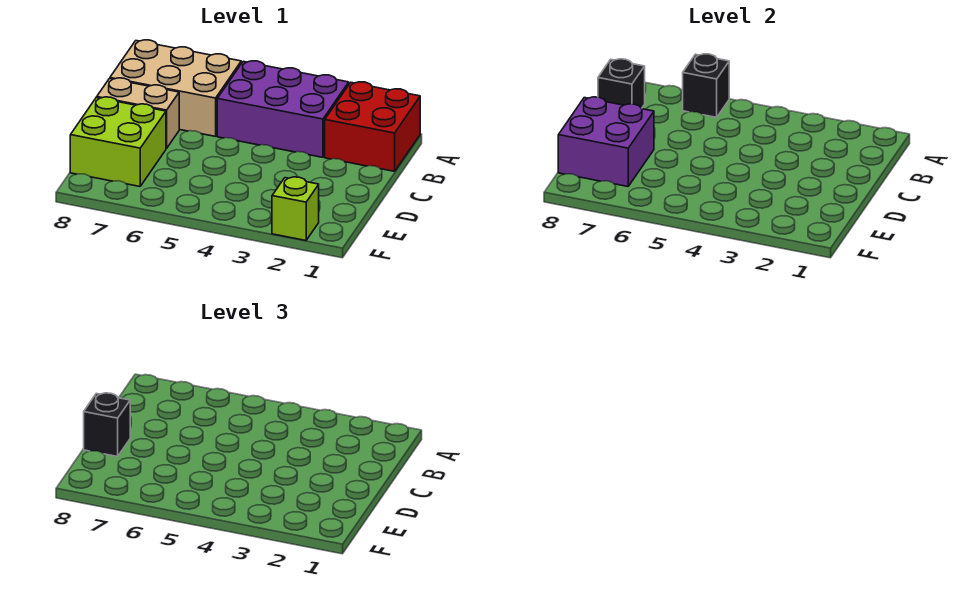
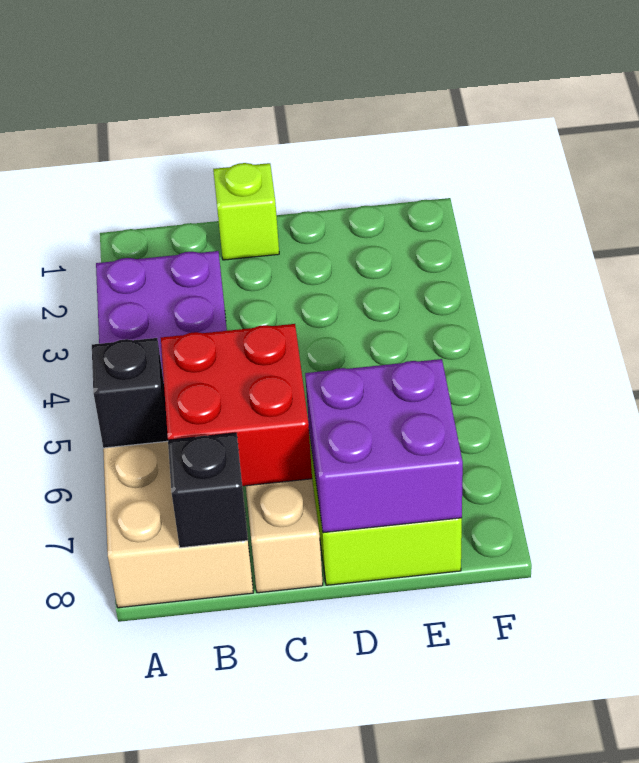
red 2x2 brick [325,82,420,171] -> red 2x2 brick moved to [161,324,312,486]
black 1x1 brick [84,393,130,457] -> none
lime 1x1 brick [272,177,319,241] -> lime 1x1 brick moved to [213,163,279,260]

